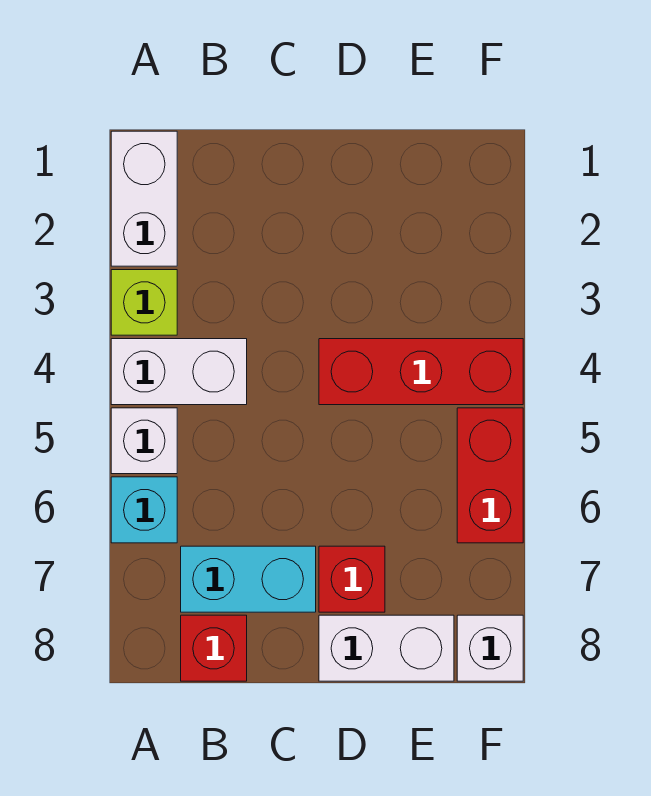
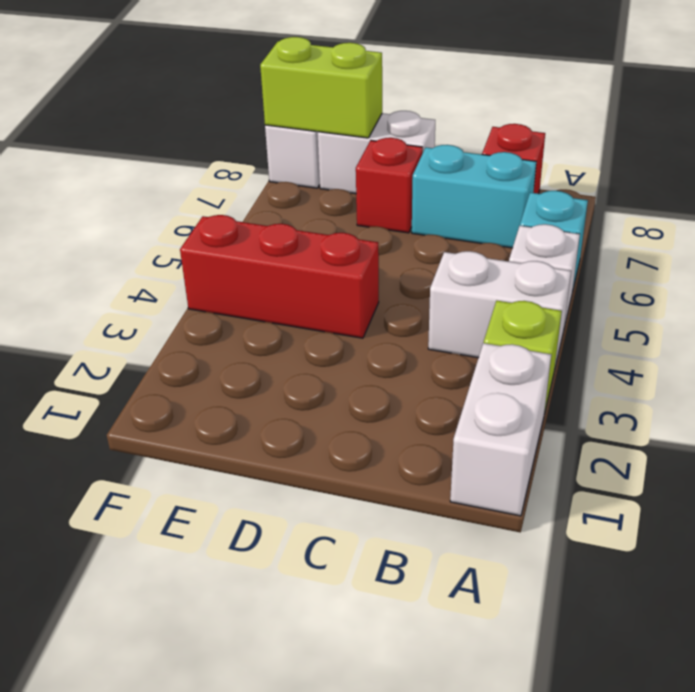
none -> lime 1x2 brick [260,37,382,138]
red 1x2 brick [457,408,523,543] -> none

